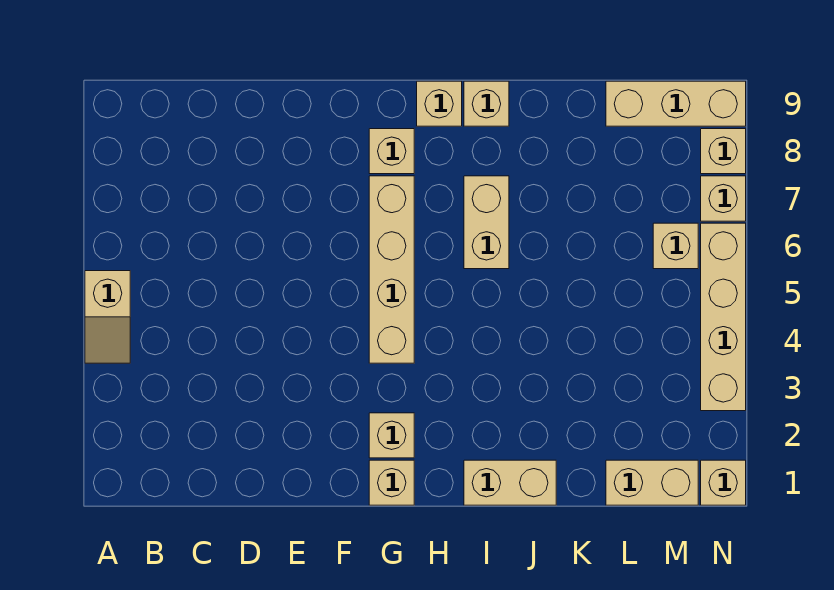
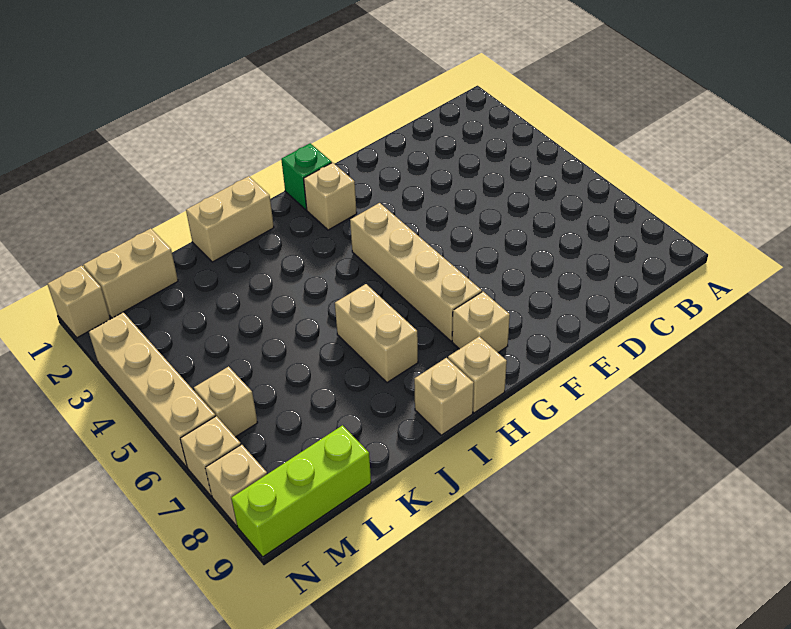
tan 1x2 slope [85,271,130,363] -> none
tan 1x1 brick [369,460,414,505] -> green 1x1 brick [281,143,332,210]
tan 1x3 brick [606,81,746,126] -> lime 1x3 brick [231,425,371,557]

